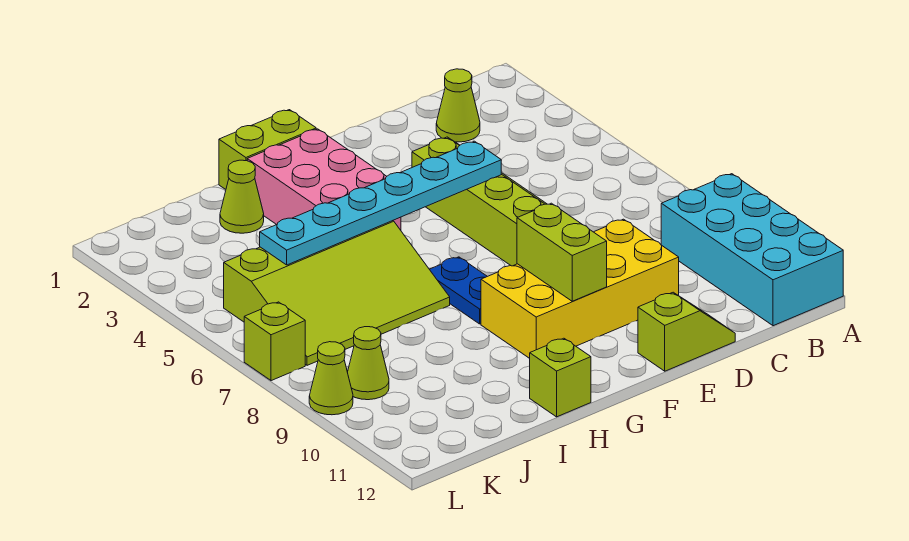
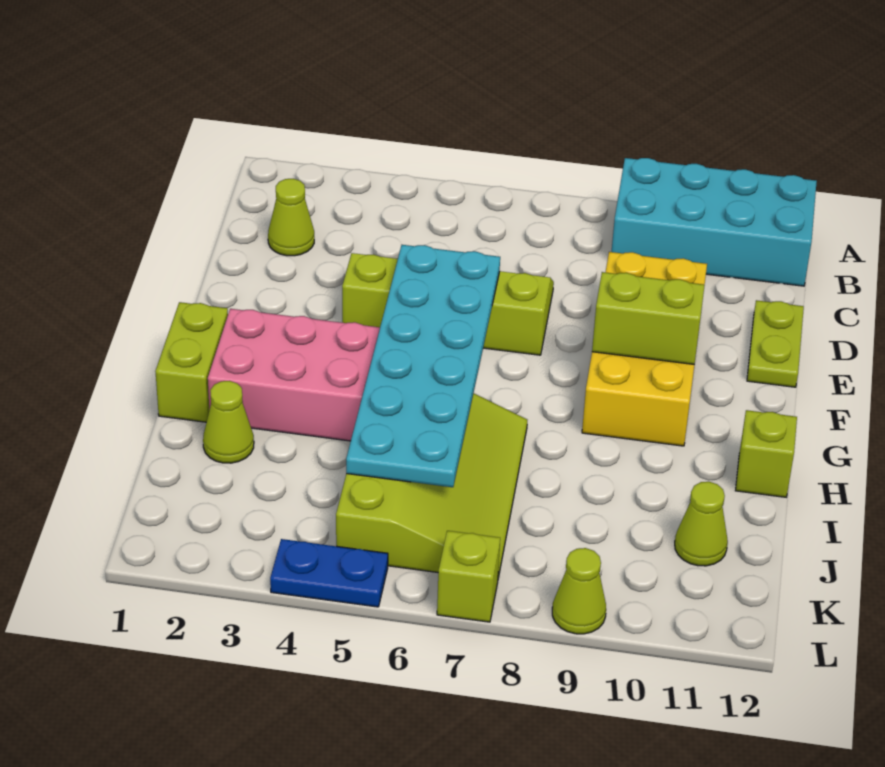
lime 1x2 slope [638,292,735,371] -> lime 1x2 plate [747,300,804,387]
cyan 1x6 plate [260,141,501,265] -> cyan 2x6 plate [346,245,500,487]
blue 1x2 plate [429,257,487,324] -> blue 1x2 plate moved to [270,539,388,607]
lime 1x1 cone [347,327,389,400] -> lime 1x1 cone moved to [675,482,728,566]

